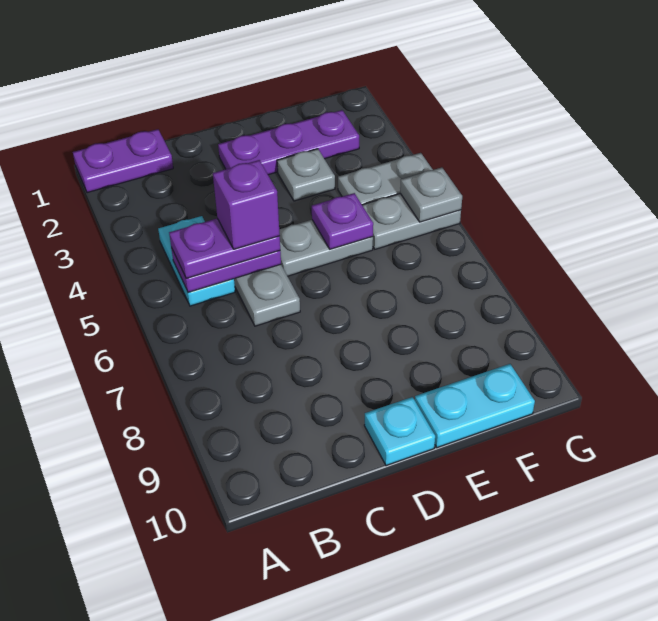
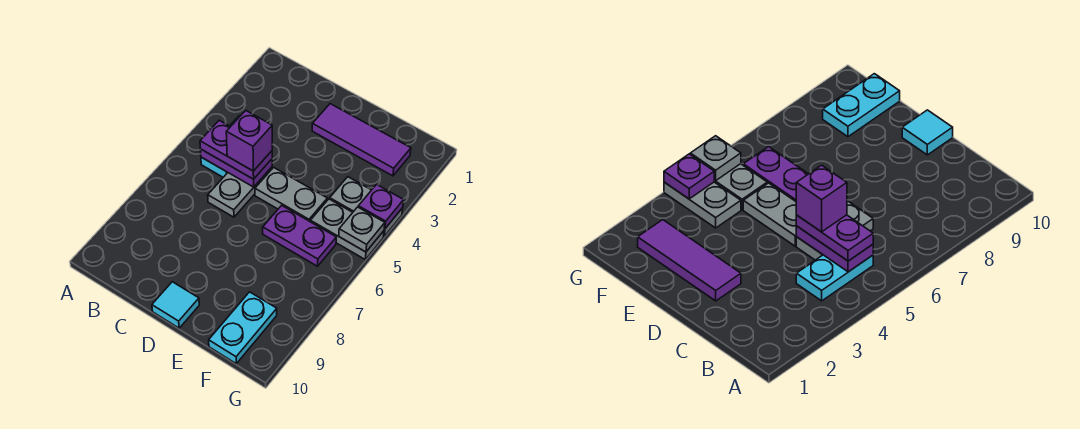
purple 1x2 plate [73,129,173,193] -> purple 1x2 plate moved to [263,205,336,266]
purple 1x3 plate [218,110,359,175] -> purple 1x3 tile [312,104,411,176]
cyan 1x1 plate [364,397,435,466] -> cyan 1x1 tile [152,282,199,328]
grey 1x1 plate [277,149,335,201] -> none
purple 1x1 plate [312,193,373,249] -> purple 1x1 plate moved to [358,185,404,229]
cyan 1x2 plate [415,364,535,448] -> cyan 1x2 plate turned to [209,292,277,363]

